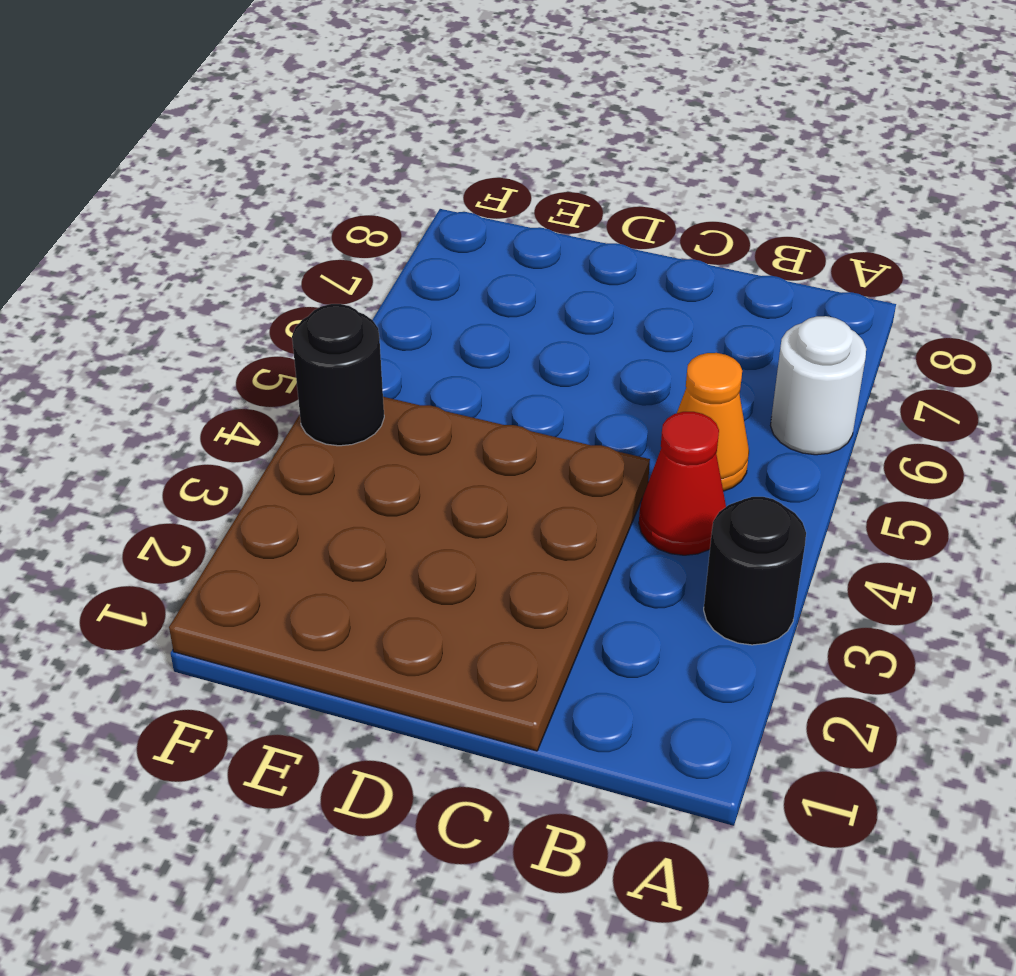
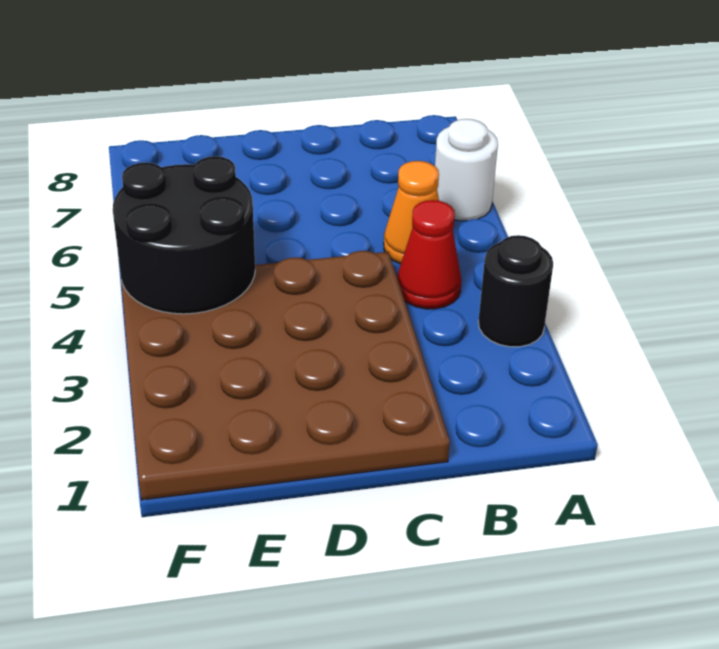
black 1x1 round brick [292,304,384,446] -> black 2x2 round brick [113,156,255,314]

